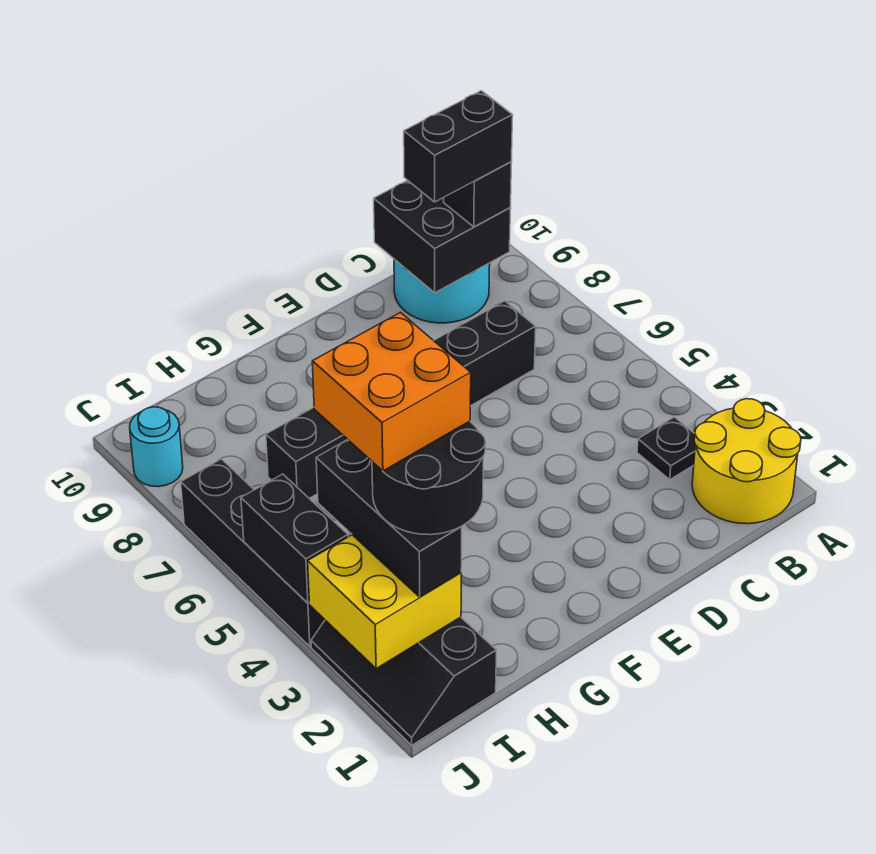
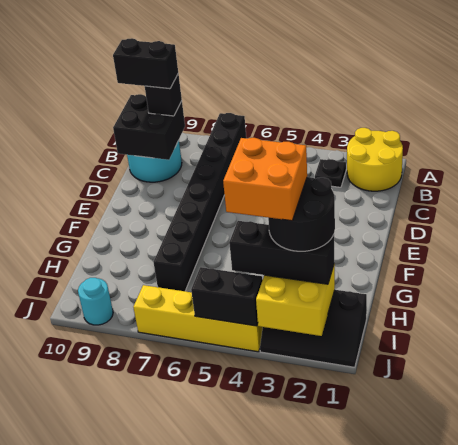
black 1x2 brick [404,91,513,202] -> black 1x2 brick turned to [113,38,178,89]
black 1x6 brick [266,301,536,498] -> black 1x8 brick [153,113,246,291]
black 1x4 brick [181,459,325,646] -> yellow 1x4 brick [133,285,263,352]

